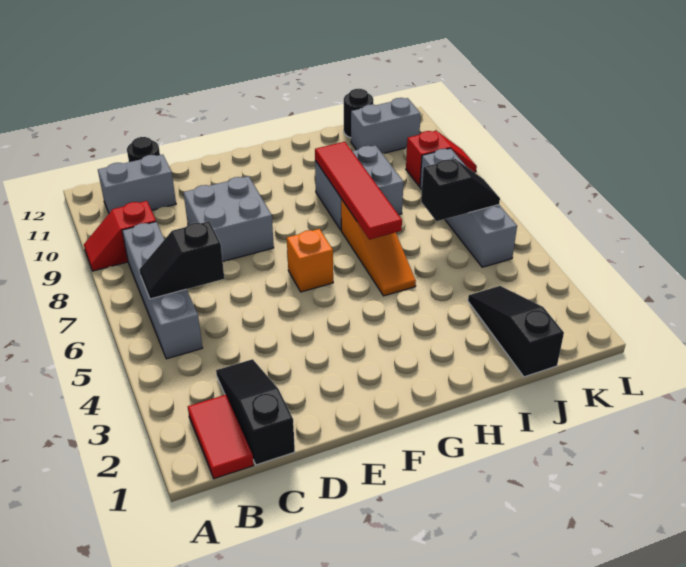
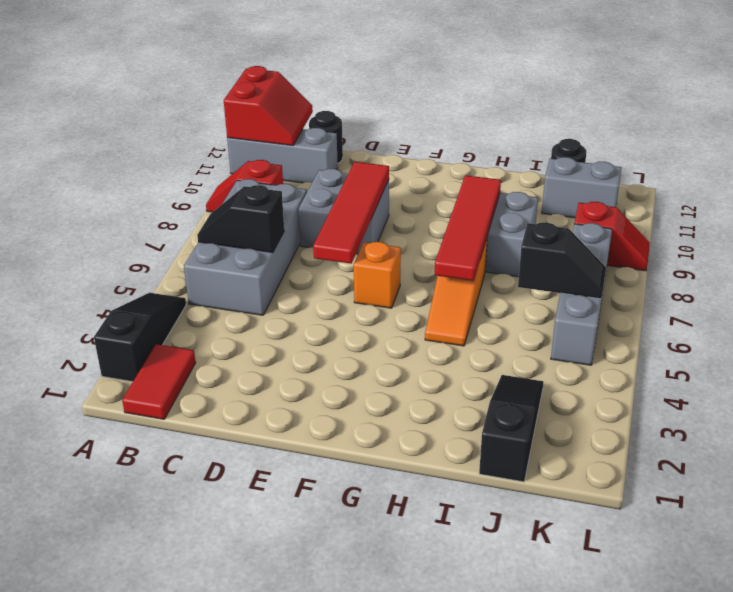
none -> red 2x2 slope [224,66,313,145]
grey 1x4 brick [122,222,202,359] -> grey 2x4 brick [184,179,307,315]
grey 1x2 brick [98,154,176,213] -> grey 1x3 brick [227,128,338,183]
black 1x3 slope [216,359,295,465] -> black 1x3 slope moved to [94,293,186,382]
none -> red 1x4 tile [313,162,389,264]

